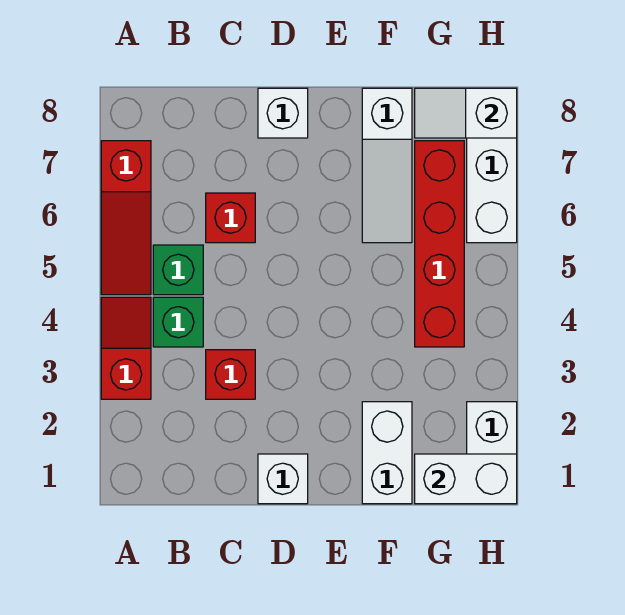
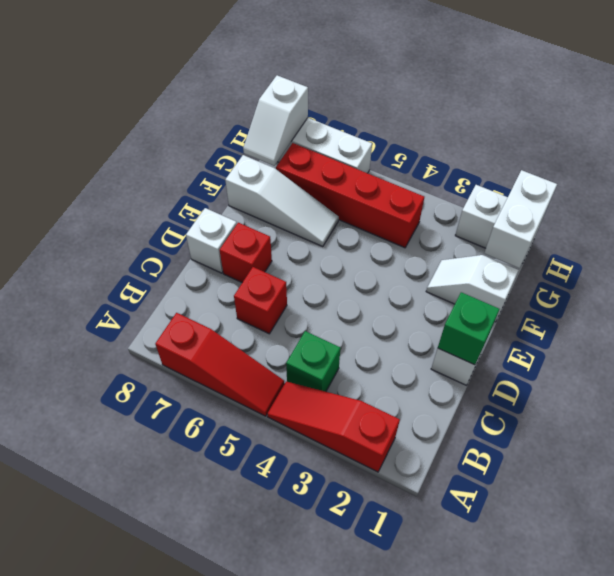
red 1x2 slope [101,297,151,399] -> red 1x3 slope [267,382,400,472]
green 1x1 brick [153,245,203,295] -> green 1x1 brick moved to [438,292,500,365]
red 1x1 brick [206,350,255,399] -> red 1x1 brick moved to [220,223,272,283]
white 1x2 brick [362,402,412,504] -> white 1x2 slope [426,255,519,322]

